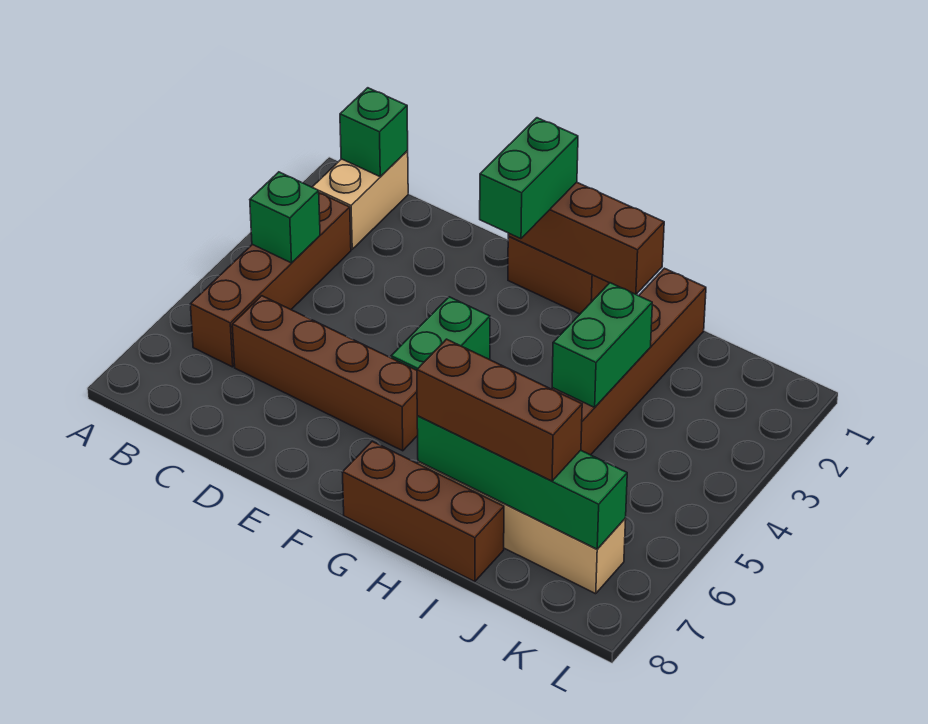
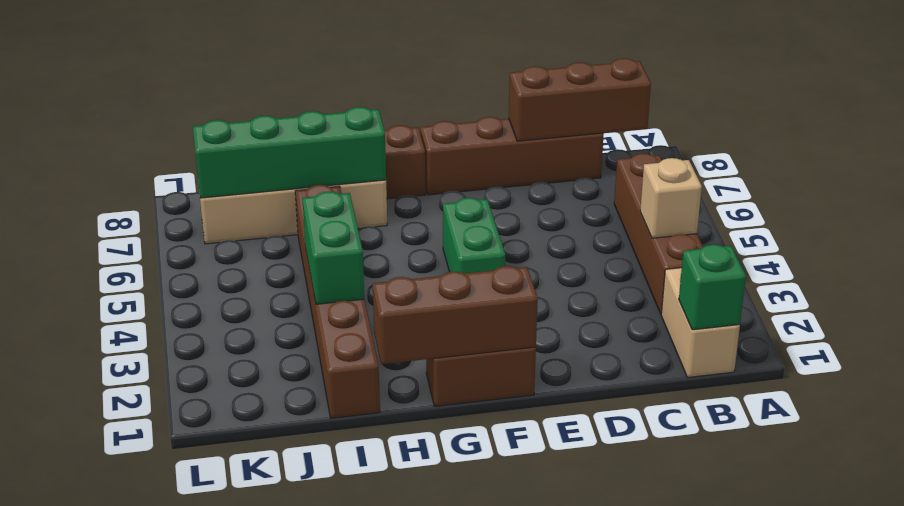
green 1x1 brick [250,172,320,263] -> tan 1x1 brick [640,158,702,238]
brown 1x4 brick [232,296,418,451] -> brown 1x4 brick moved to [420,117,604,195]
green 1x2 brick [480,118,578,239] -> none
brown 1x3 brick [417,339,582,481] -> brown 1x3 brick moved to [509,59,651,141]

